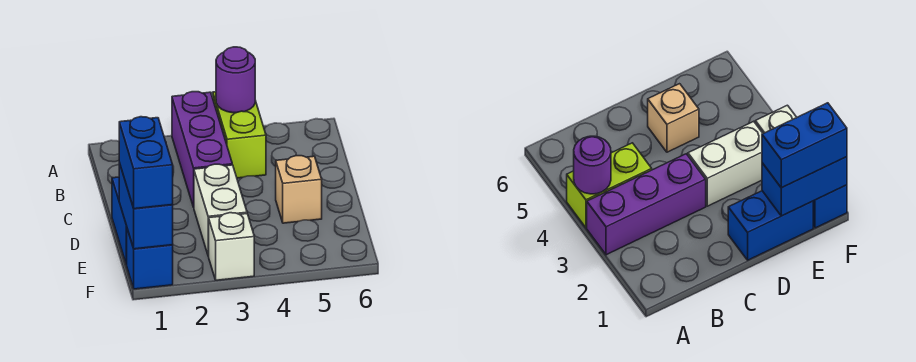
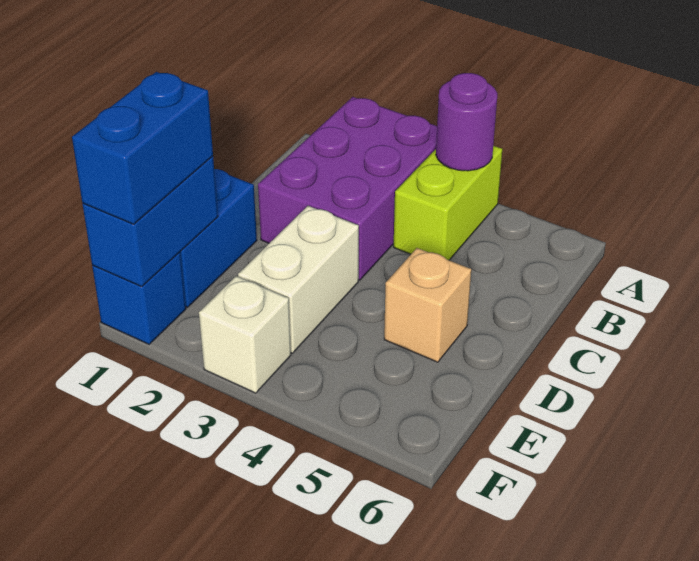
purple 1x3 brick [172,92,232,207] -> purple 2x3 brick [258,97,437,280]

